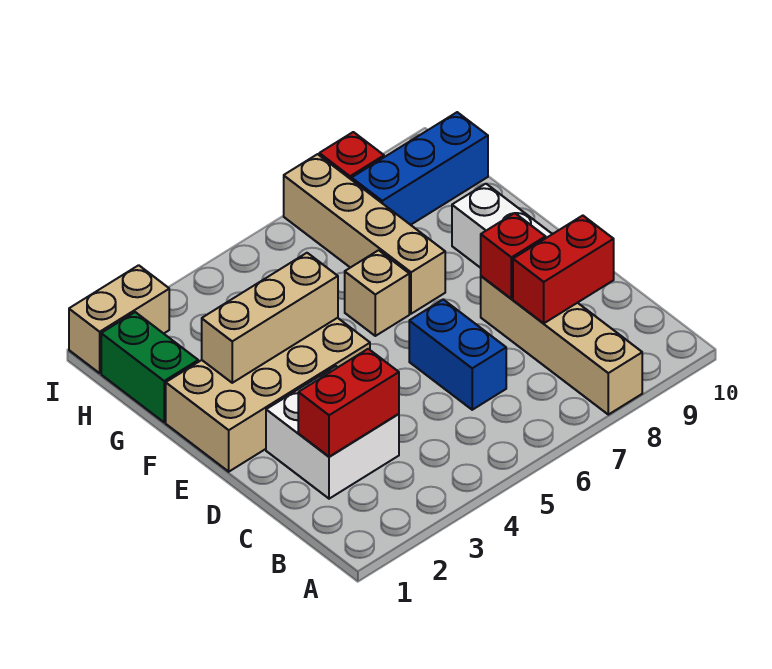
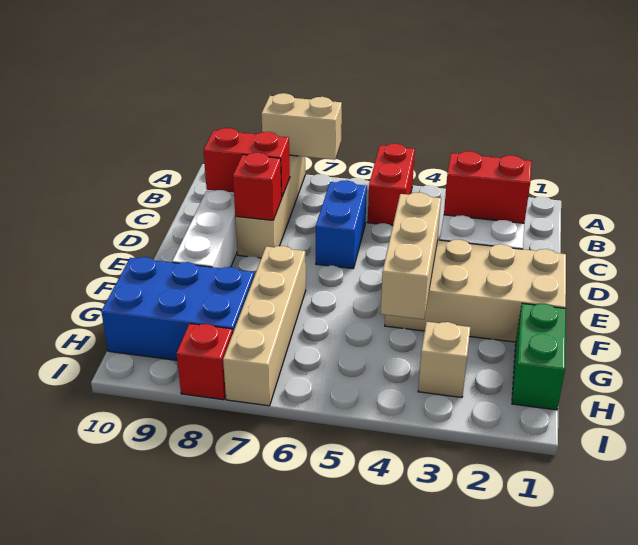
none -> red 1x2 brick [368,144,415,225]
tan 1x3 brick [202,253,338,383] -> tan 1x3 brick turned to [381,193,441,319]
tan 1x1 brick [345,250,409,336] -> tan 1x1 brick moved to [418,322,471,397]
blue 1x3 brick [352,112,488,225] -> blue 2x3 brick [101,257,254,360]
tan 1x2 brick [69,265,169,373] -> tan 1x2 brick moved to [261,93,342,160]

